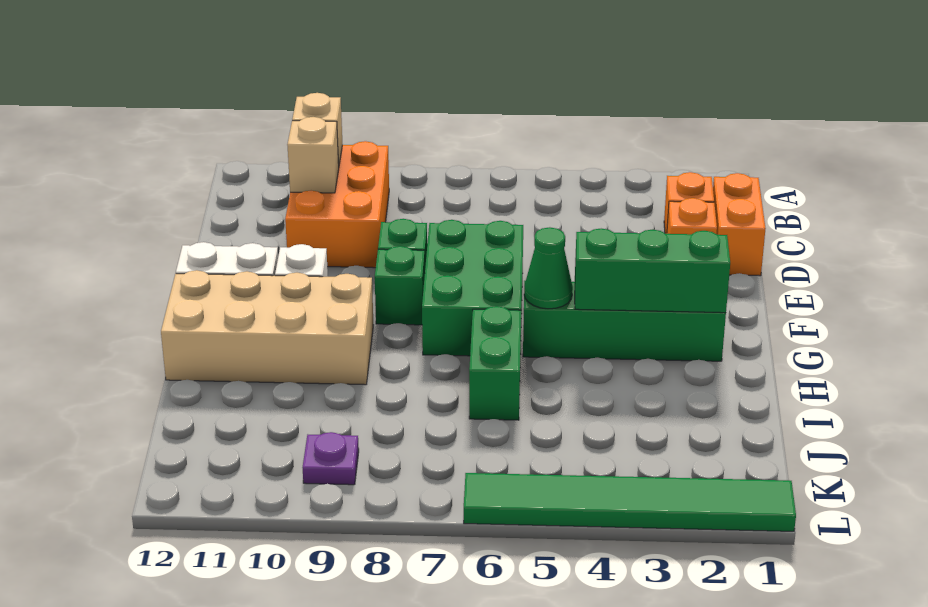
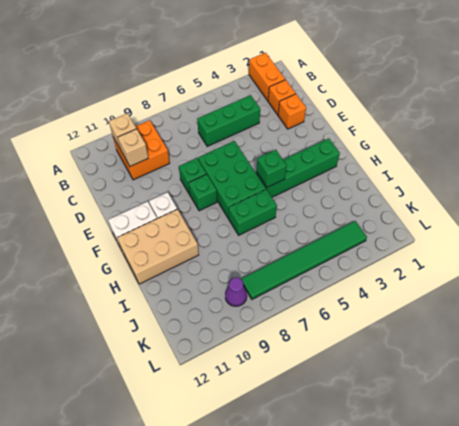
orange 2x3 brick [285,141,389,268] -> orange 2x2 brick [113,120,170,180]
orange 1x2 brick [713,173,766,276] -> orange 1x2 brick moved to [249,53,285,101]
green 1x3 brick [575,229,730,313] -> green 1x3 brick moved to [197,95,260,146]
green 1x1 cone [524,227,573,309] -> green 1x1 brick [257,150,287,187]
tan 2x4 brick [161,270,373,385] -> tan 2x3 brick [117,209,199,284]
green 1x2 brick [469,306,521,420] -> green 1x2 brick turned to [229,189,277,235]
purple 1x1 plate [302,432,359,485] -> purple 1x1 cone [225,277,247,306]
green 1x6 tile [464,473,796,531] -> green 1x6 tile moved to [241,221,367,299]

